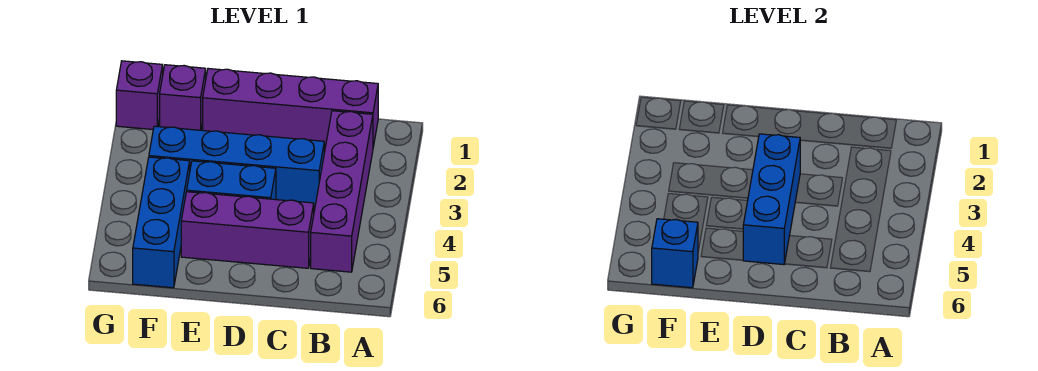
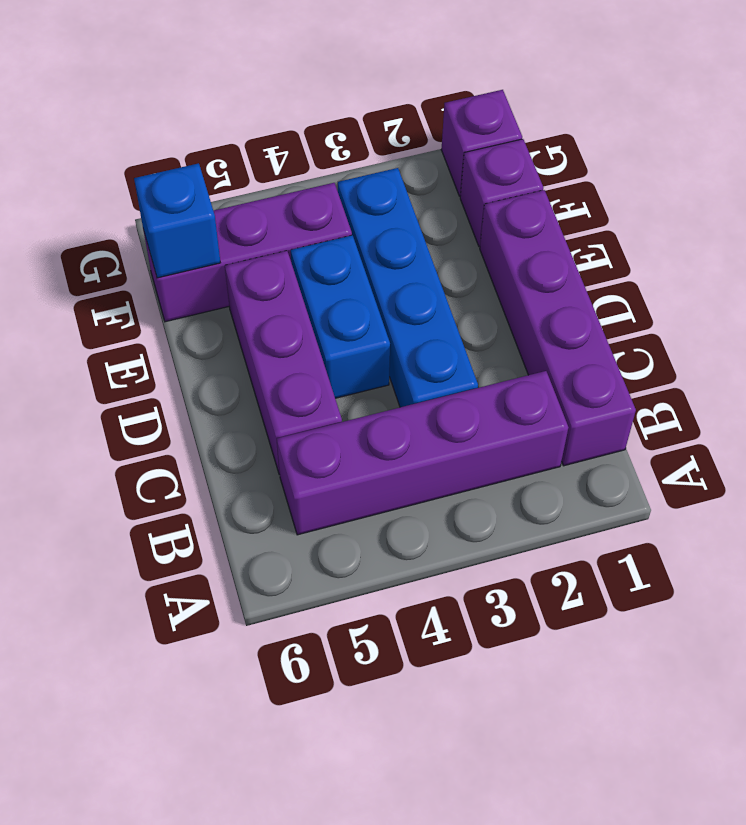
blue 1x3 brick [743,134,800,265] -> none
blue 1x3 brick [133,157,190,288] -> purple 1x3 brick [144,183,352,322]

